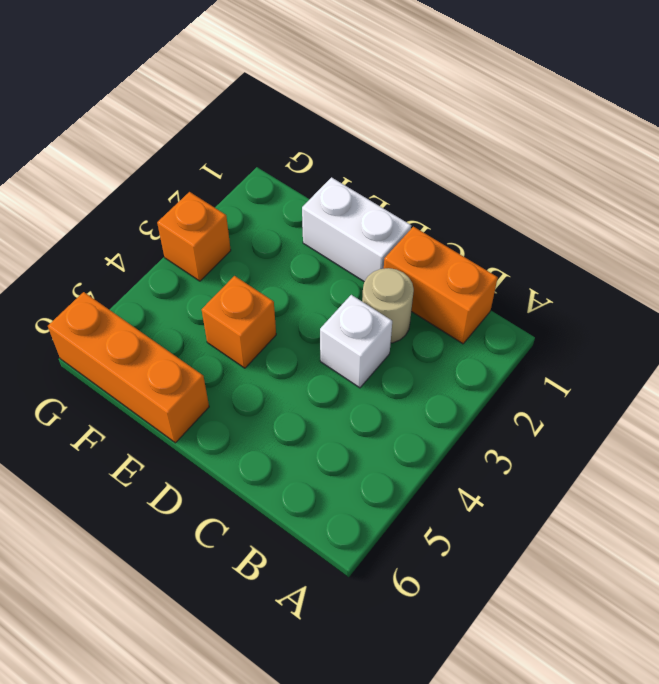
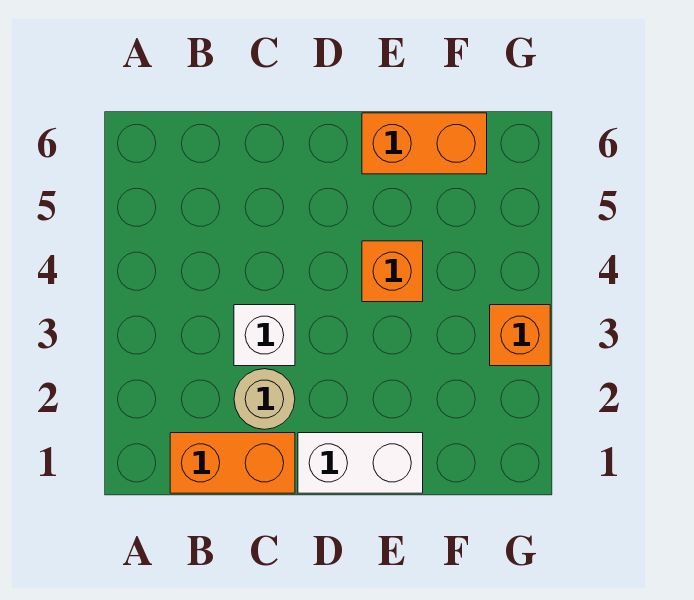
orange 1x3 brick [48,292,209,443] -> orange 1x2 brick [362,113,487,174]

